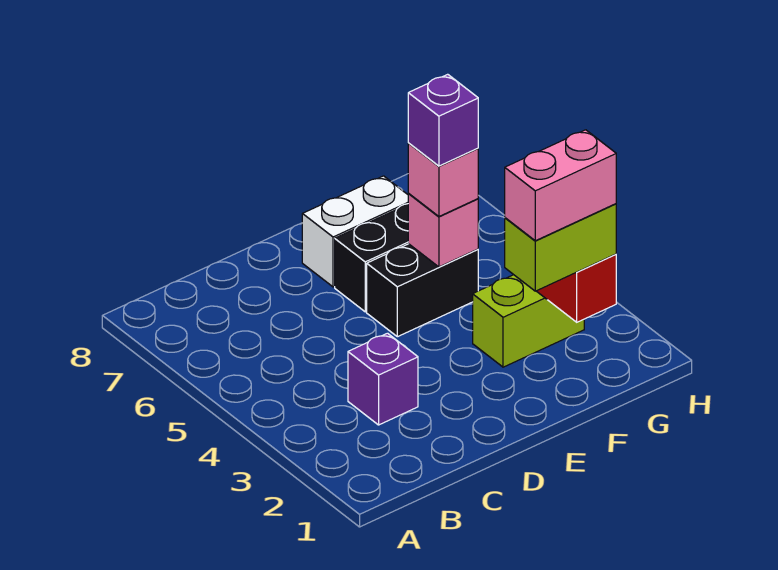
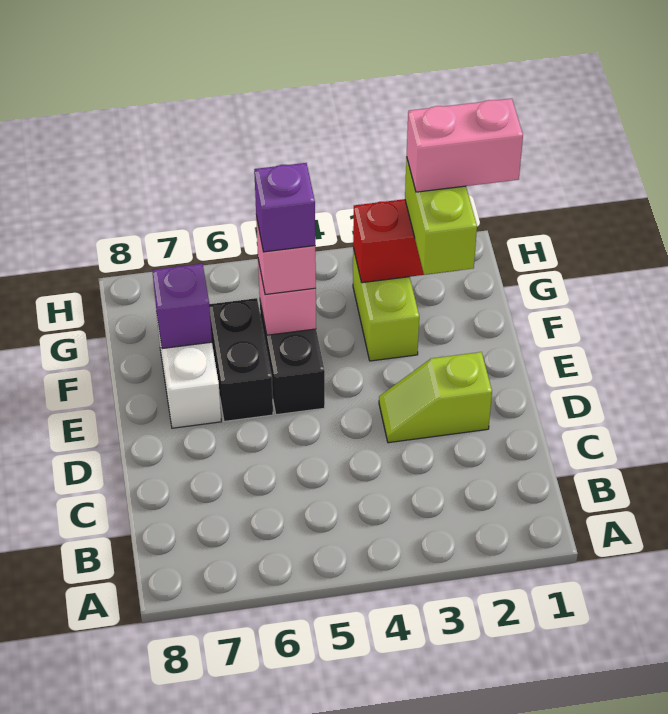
purple 1x1 brick [348,333,418,425] -> purple 1x1 brick moved to [152,264,212,349]
none -> lime 1x2 slope [379,352,492,443]
pink 1x2 brick [505,130,616,241] -> pink 1x2 brick turned to [407,98,523,192]

